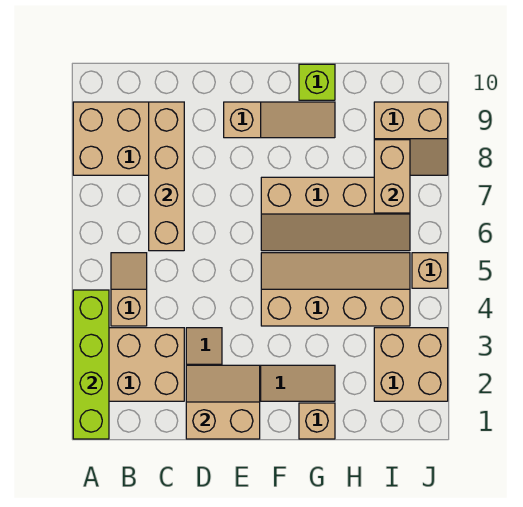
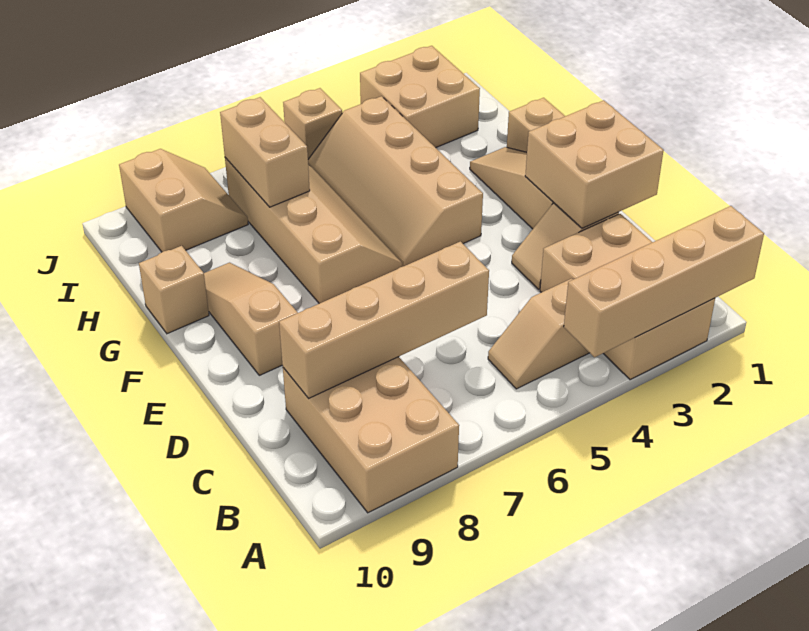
lime 1x4 brick [73,290,109,439] -> tan 1x4 brick [564,206,764,357]
tan 2x2 slope [186,365,260,439] -> tan 2x2 brick [525,100,664,228]
lime 1x1 brick [299,64,335,100] -> tan 1x1 brick [139,246,209,334]
tan 1x2 brick [374,140,410,213] -> tan 1x2 brick turned to [220,97,310,207]

